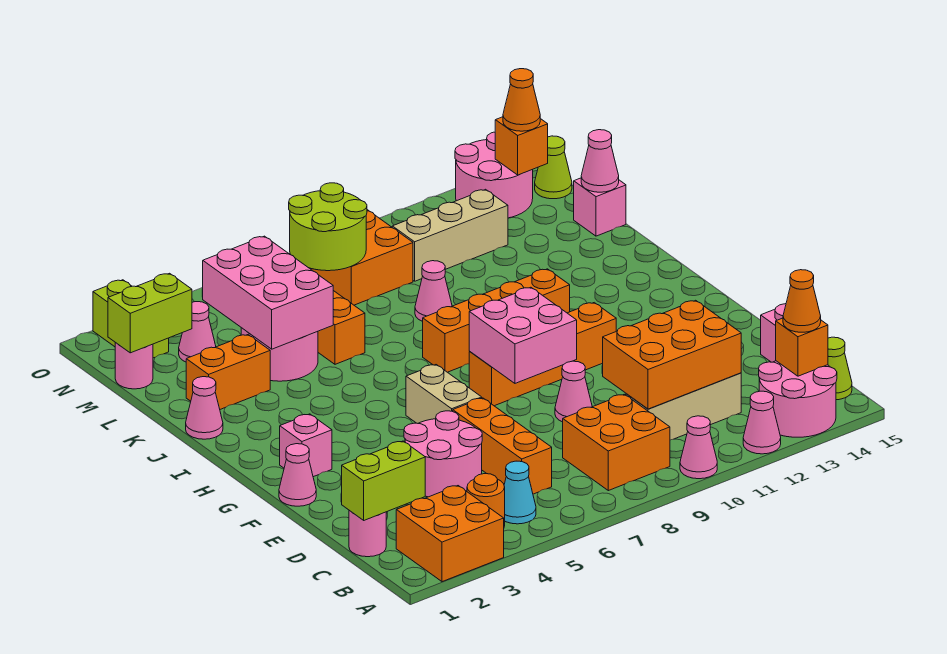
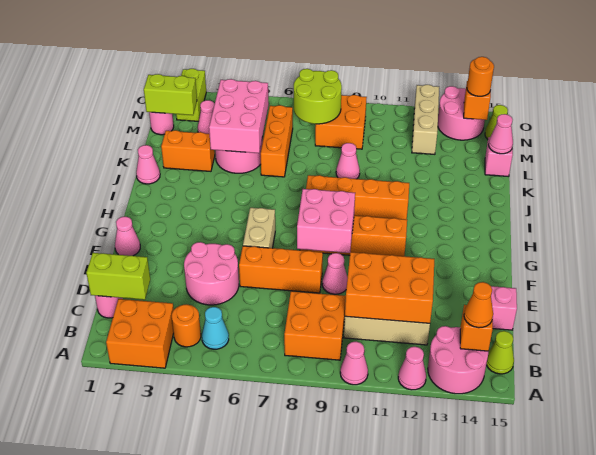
orange 1x3 brick [453,398,552,494] -> orange 1x3 brick turned to [239,246,323,293]
pink 1x1 brick [280,414,332,477] -> none
tan 1x3 brick [392,189,508,281] -> tan 1x3 brick turned to [412,85,439,154]
orange 1x1 cone [503,69,540,131] -> orange 1x1 round brick [467,57,494,96]

